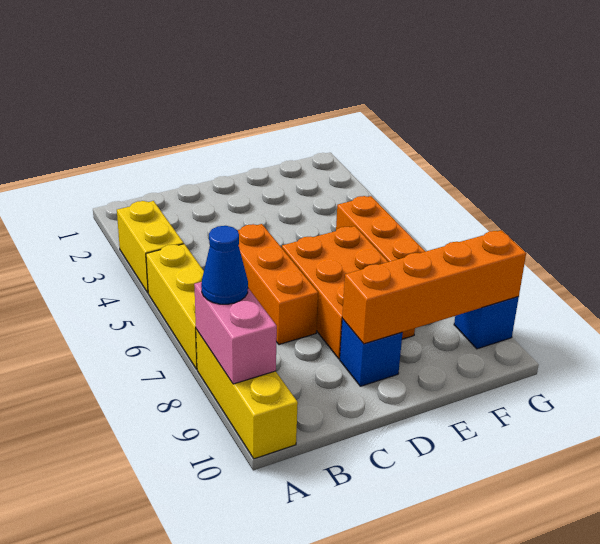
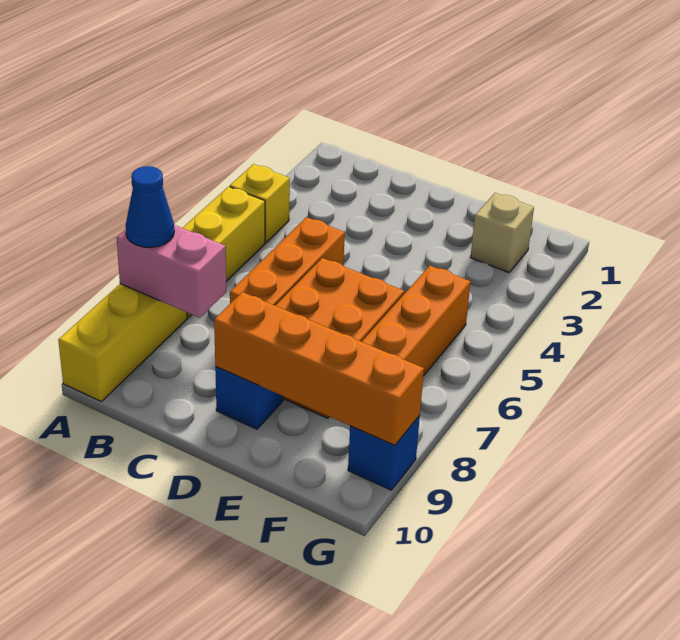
yellow 1x2 brick [117,201,184,293] -> yellow 1x1 brick [230,164,290,243]
pink 1x2 brick [194,282,277,384] -> pink 1x2 brick turned to [117,225,226,318]
none -> tan 1x1 brick [470,193,534,272]

